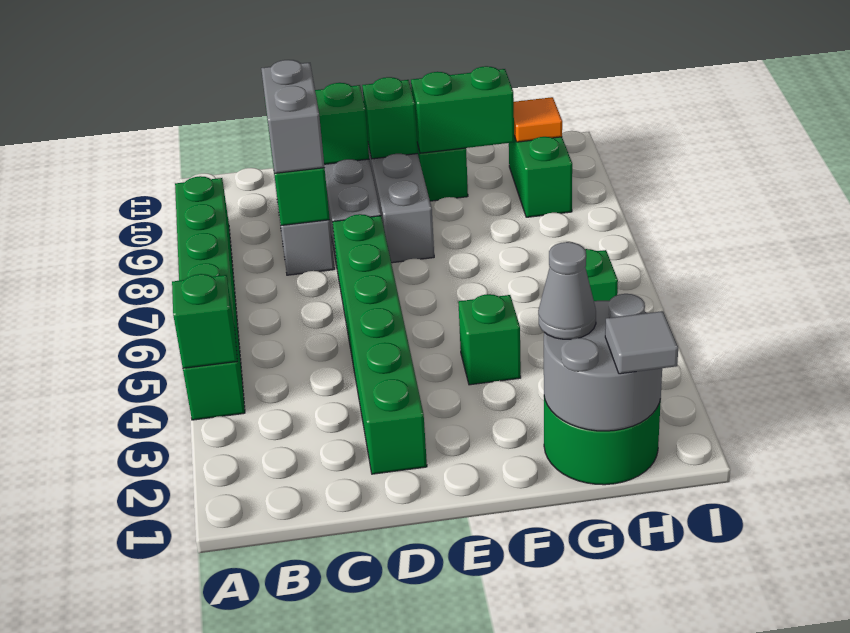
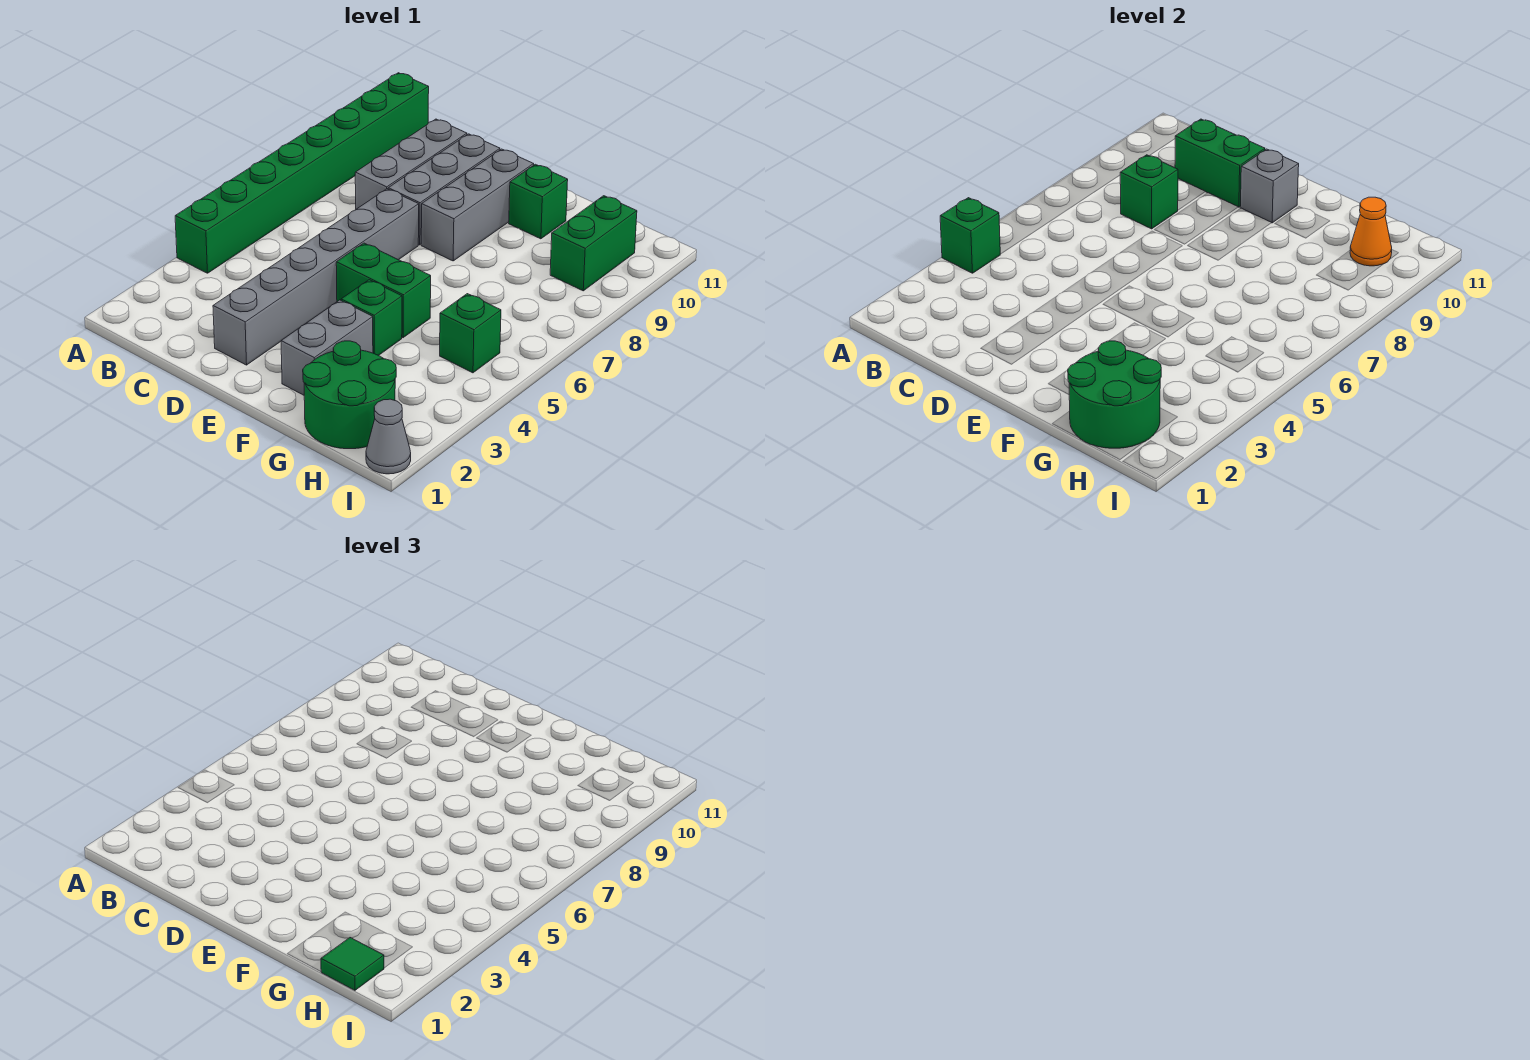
green 1x6 brick [175,176,245,420] -> green 1x8 brick [175,73,429,273]
grey 1x2 brick [261,60,324,173] -> grey 1x2 brick moved to [281,300,373,395]
green 1x6 brick [332,214,427,474] -> grey 1x6 brick [213,189,419,365]
green 1x1 brick [362,77,418,159] -> grey 1x1 brick [1240,149,1299,223]
green 1x2 brick [411,66,514,153] -> green 1x2 brick moved to [336,243,431,338]
grey 2x2 round brick [544,294,662,431] -> green 2x2 round brick [1068,341,1161,448]
grey 1x1 cone [538,242,596,339] -> grey 1x1 cone moved to [366,399,411,474]
grey 1x1 tile [605,311,678,374] -> green 1x1 tile [321,938,384,990]
orange 1x1 tile [514,97,562,142] -> orange 1x1 cone [1350,197,1392,266]

